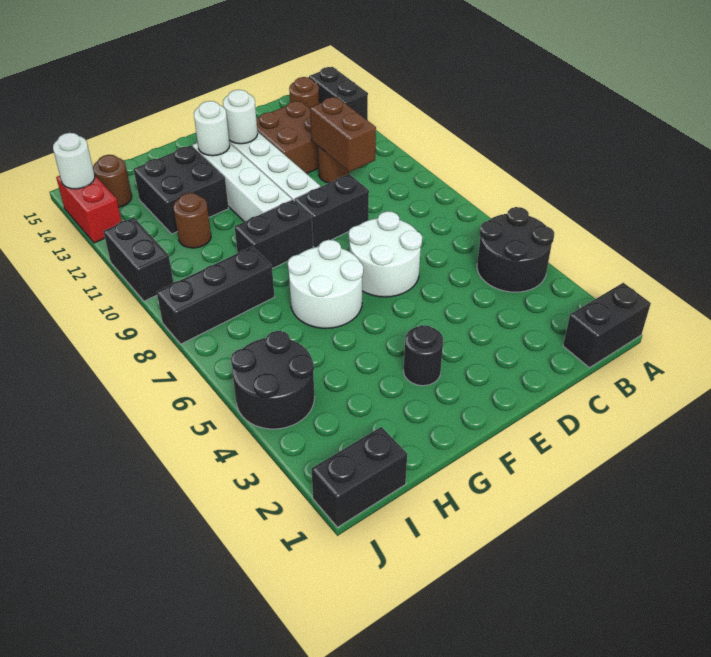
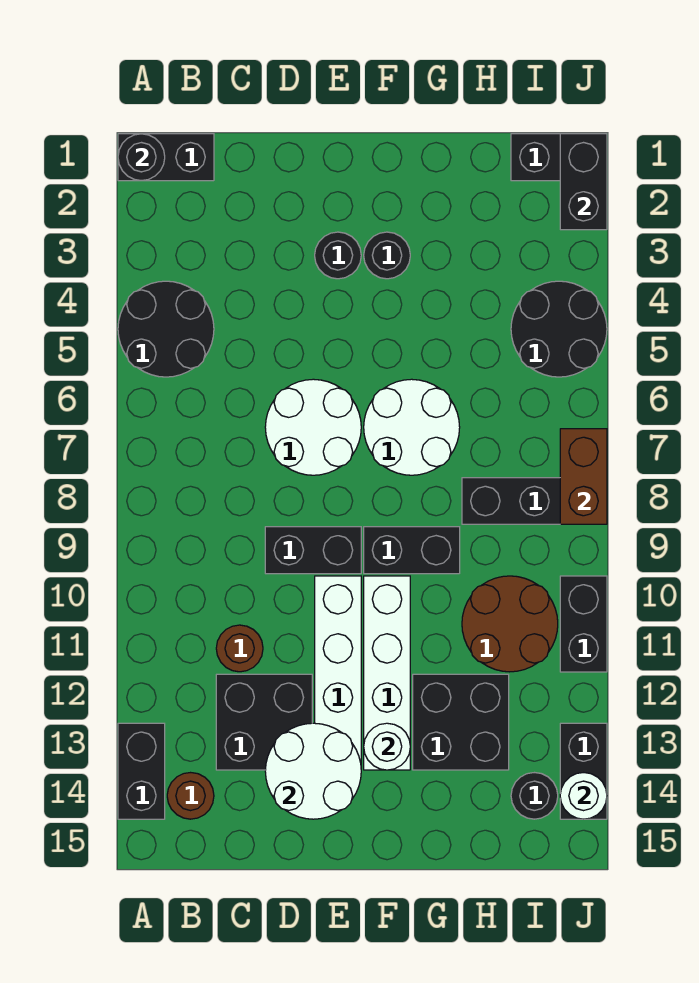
none -> black 1x1 round brick [118,134,165,181]
brown 1x2 brick [310,97,376,172] -> brown 1x2 brick moved to [560,429,607,524]
brown 2x2 brick [256,101,318,174] -> black 2x2 brick [216,674,312,770]
none -> black 1x1 round brick [315,232,361,279]
white 1x1 round brick [223,90,258,144] -> white 2x2 round brick [265,723,361,819]
brown 1x1 round brick [173,193,211,248] -> brown 2x2 round brick [462,576,558,672]
brown 1x1 round brick [93,155,132,207] -> black 1x1 round brick [511,773,558,819]
none -> black 1x2 brick [560,134,607,230]
red 1x2 brick [56,176,121,243] -> black 1x2 brick [560,723,607,819]

